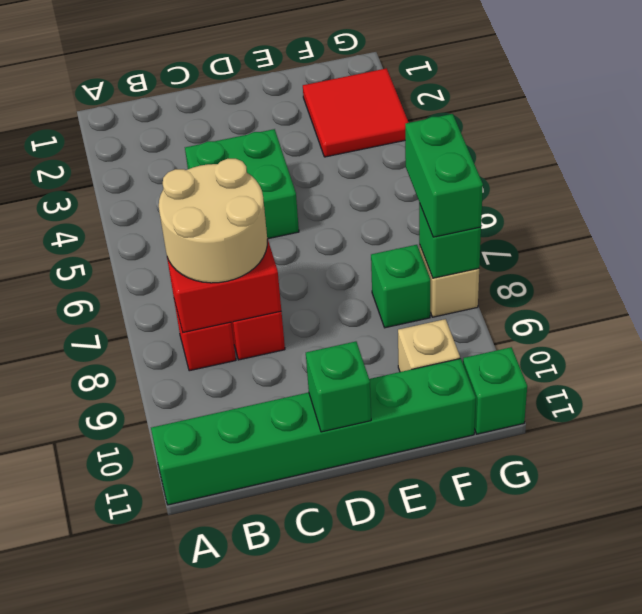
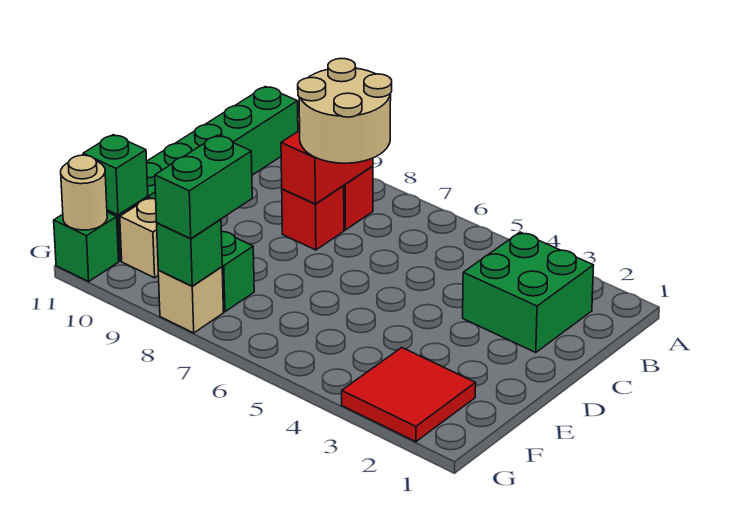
green 2x2 brick [185,129,299,239] -> green 2x2 brick moved to [463,232,594,353]
green 1x1 brick [306,341,371,432] -> green 1x1 brick moved to [83,135,148,215]
green 1x2 brick [405,114,483,237] -> green 1x2 brick turned to [155,136,252,239]
none -> tan 1x1 round brick [61,155,107,230]

